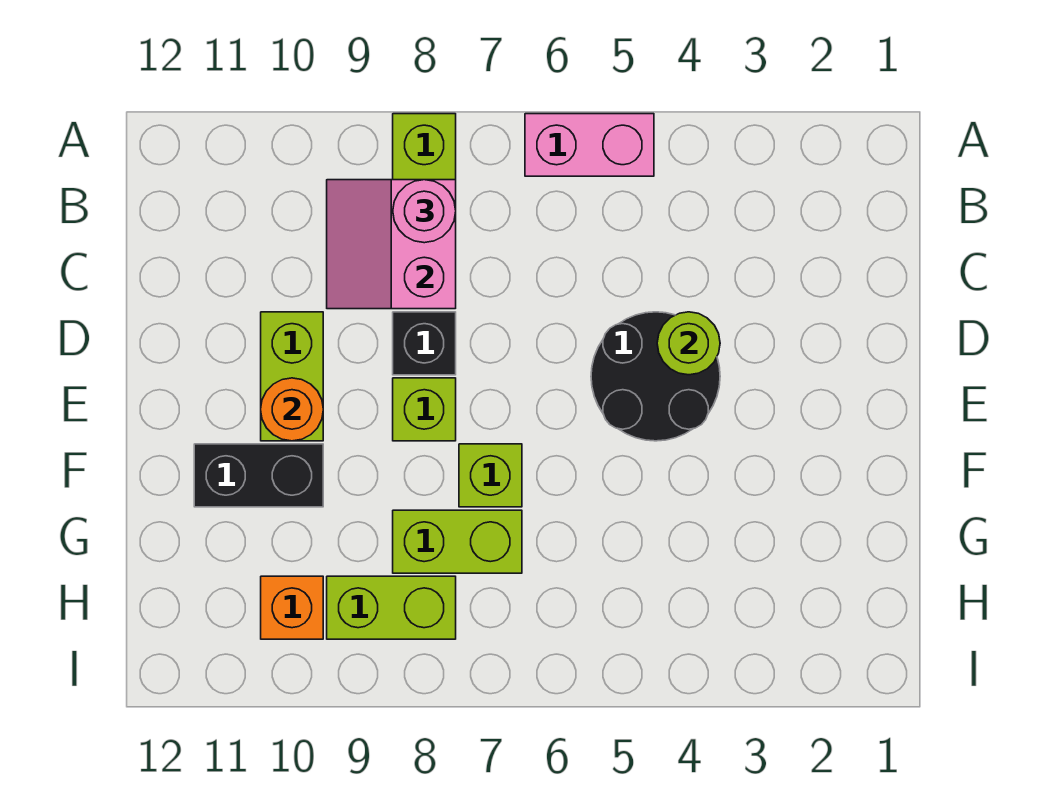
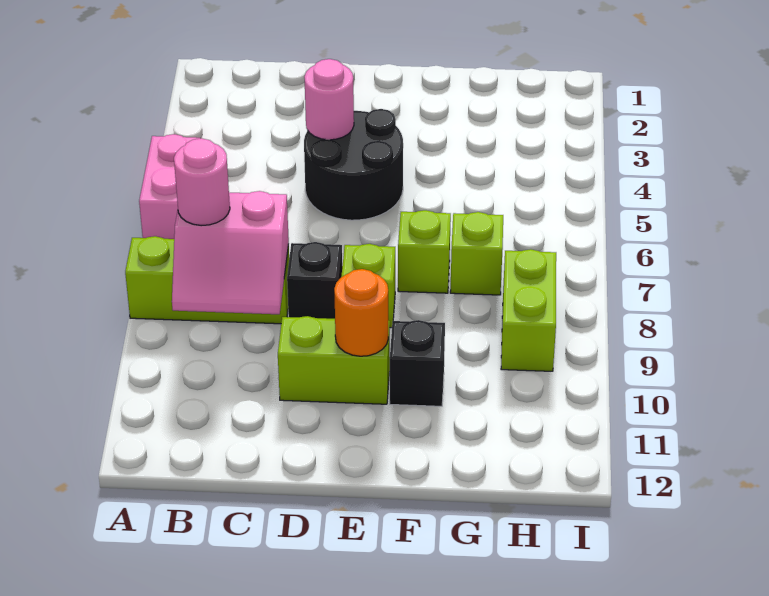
lime 1x1 round brick [657,312,720,375] -> pink 1x1 round brick [304,59,354,140]
black 1x2 brick [194,444,323,507] -> black 1x1 brick [390,320,445,406]
lime 1x2 brick [393,510,522,573] -> lime 1x1 brick [450,212,503,295]
orange 1x1 brick [261,576,323,639] -> none

